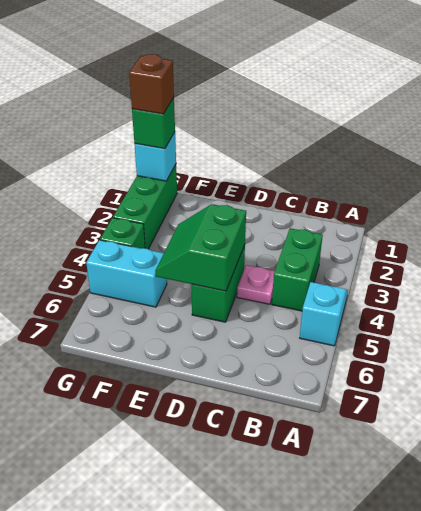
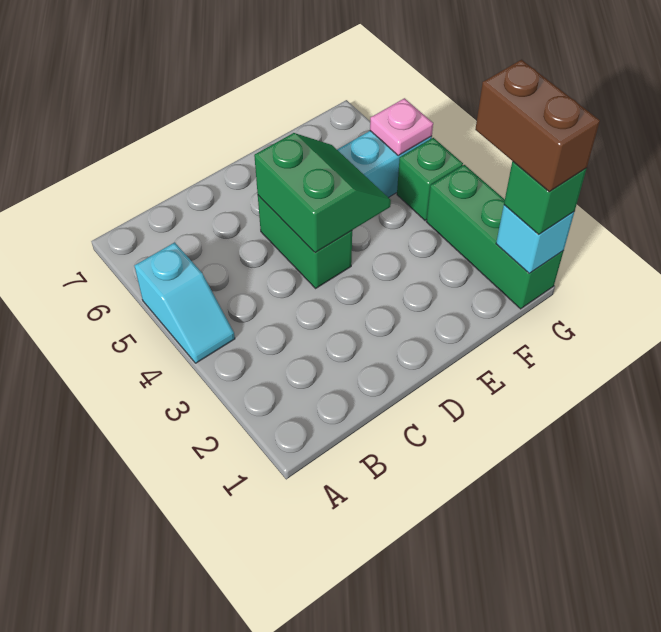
green 1x2 brick [272,228,323,311] -> none
pink 1x1 plate [237,265,275,304] -> pink 1x1 plate moved to [370,98,433,156]
brown 1x1 brick [129,54,174,114] -> brown 1x2 brick [475,60,600,192]

